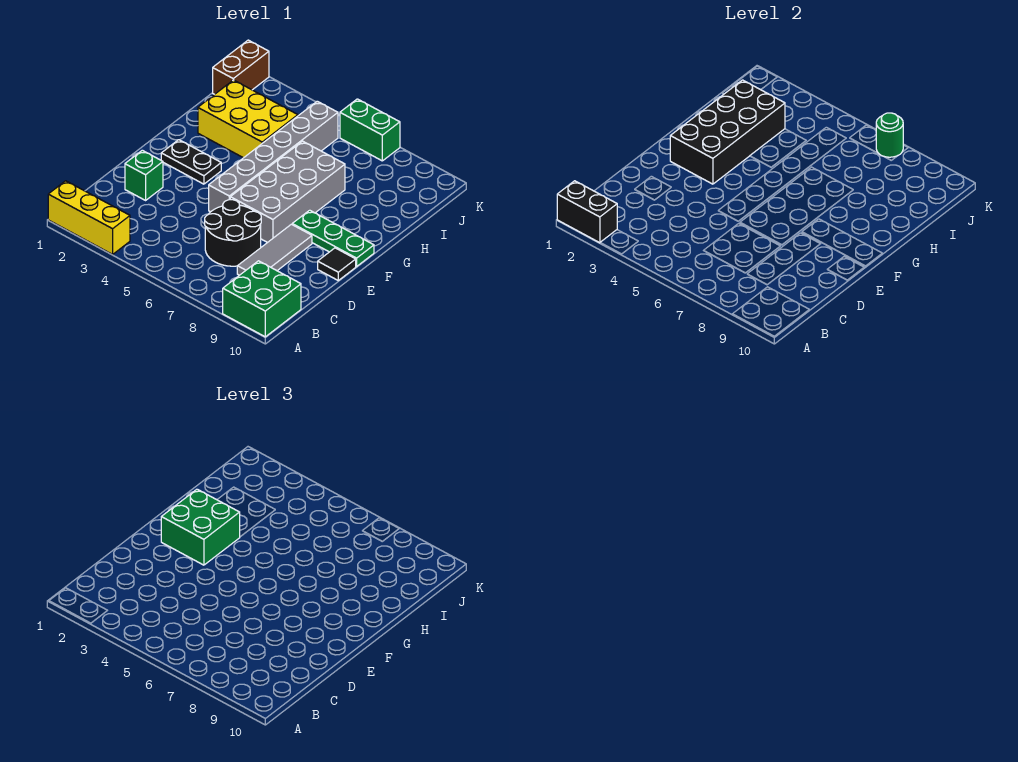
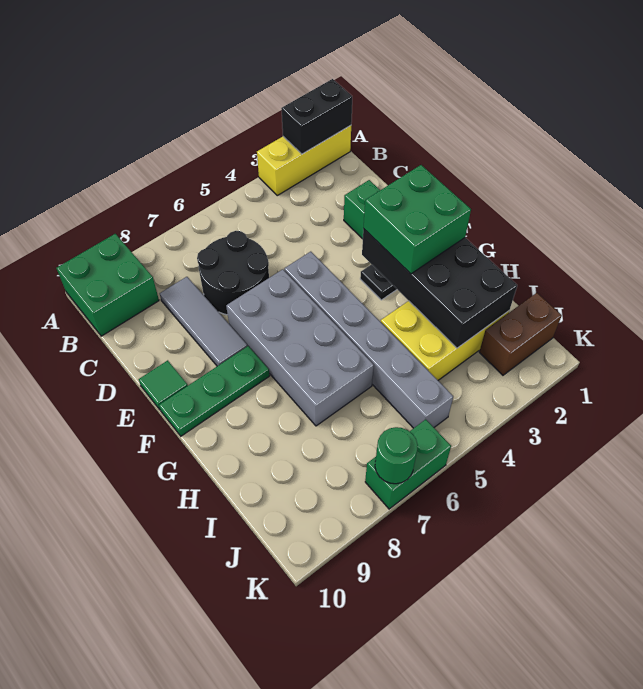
black 1x1 tile [318,248,356,280] -> green 1x1 tile [139,360,188,410]
brown 1x2 brick [213,40,269,94] -> brown 1x2 brick turned to [479,293,562,375]

